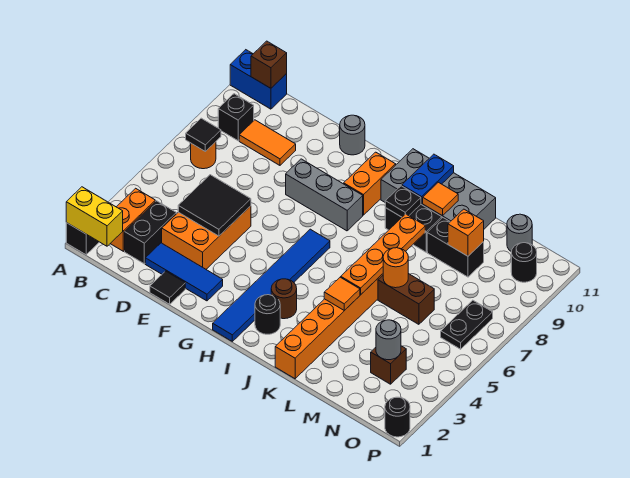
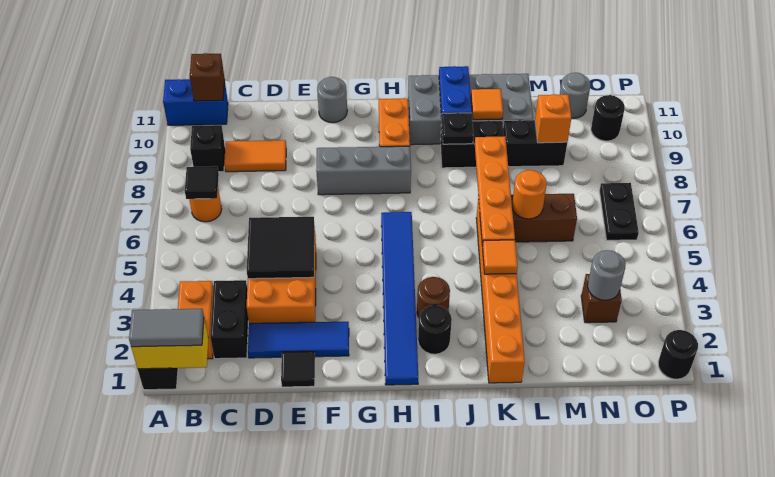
none -> grey 1x2 tile [129,309,204,347]

